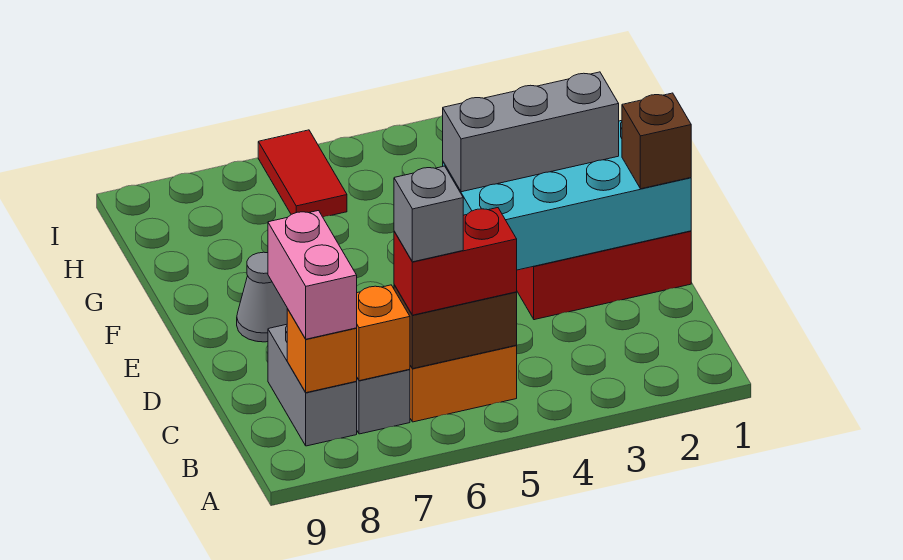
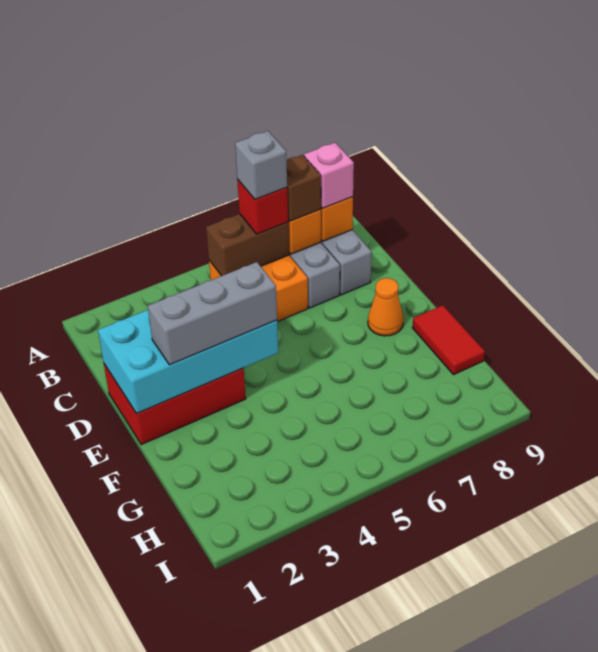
red 1x2 brick [394,208,517,315] -> red 1x1 brick [237,179,288,234]
pink 1x2 brick [268,211,357,339] -> pink 1x1 brick [304,143,354,208]
brown 1x1 brick [622,93,691,189] -> brown 1x1 brick moved to [287,155,321,221]
grey 1x1 cone [237,252,287,342] -> orange 1x1 cone [368,278,403,336]
red 1x2 tile [258,130,347,217] -> red 1x2 tile moved to [412,305,485,375]

